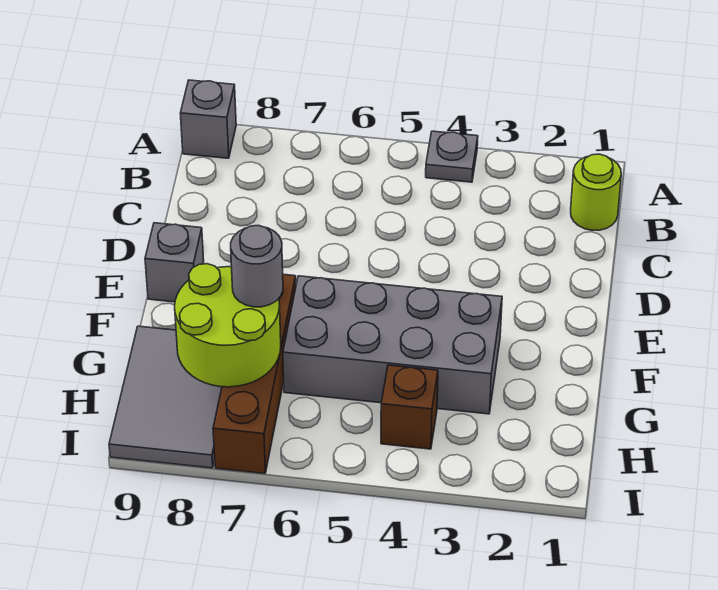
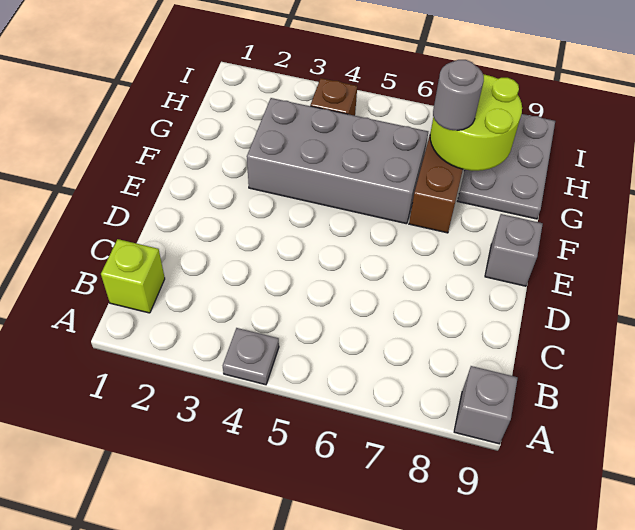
lime 1x1 round brick [571,154,621,230] -> lime 1x1 brick [101,239,165,313]
grey 2x3 tile [109,326,222,468] -> grey 2x3 plate [458,114,555,219]

